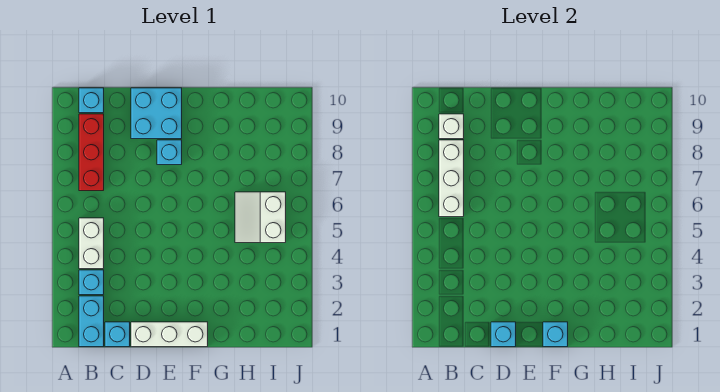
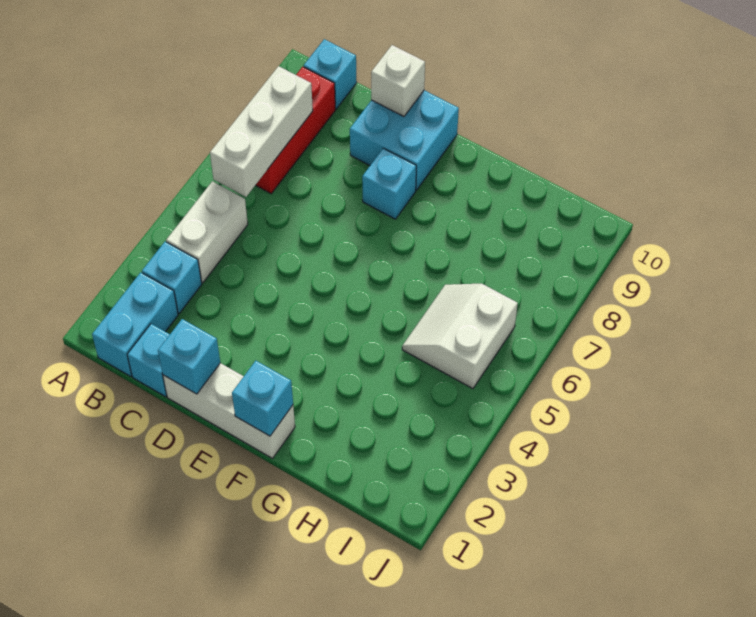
white 1x1 brick [439,114,464,139] -> white 1x1 brick moved to [371,45,425,117]

